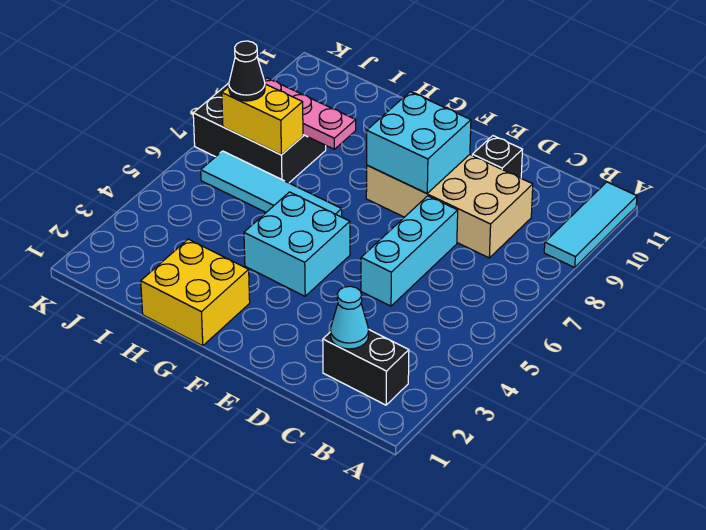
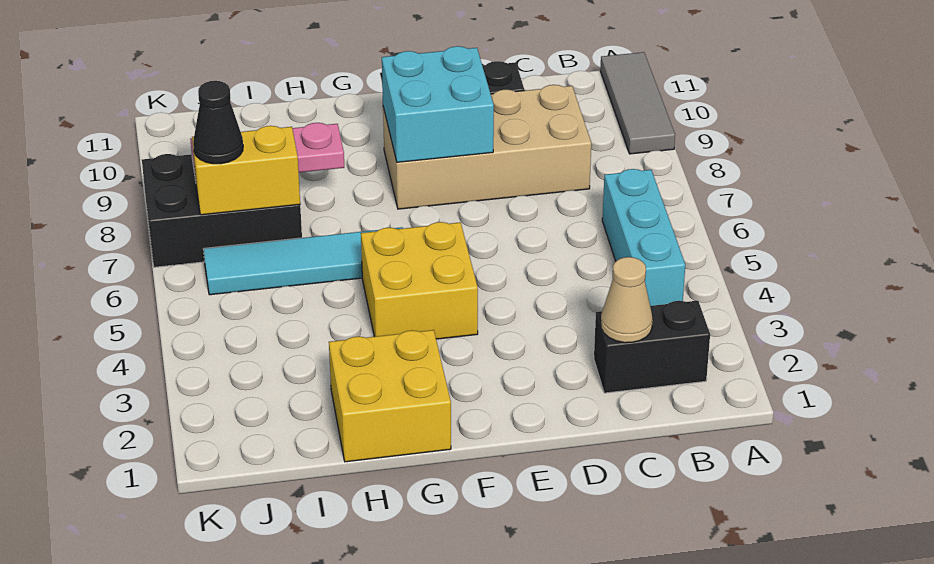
cyan 1x3 tile [544,182,637,267] -> grey 1x3 tile [600,52,675,154]
cyan 1x1 cone [330,286,369,349] -> tan 1x1 cone [601,257,653,343]
cyan 1x3 brick [361,196,458,306] -> cyan 1x3 brick moved to [602,169,685,306]
cyan 2x2 brick [244,192,350,296] -> yellow 2x2 brick [361,222,478,339]

